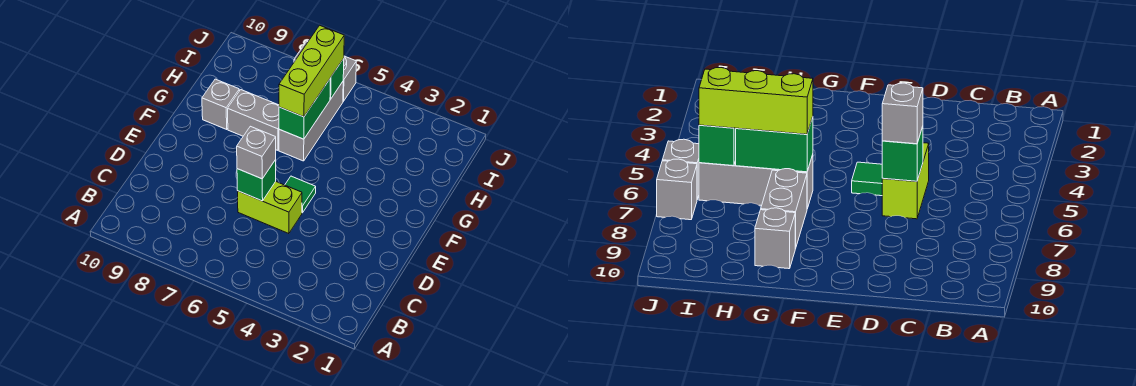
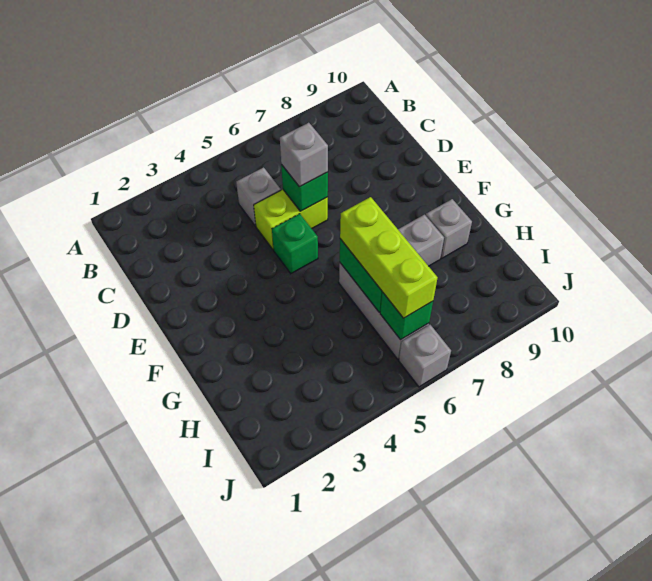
green 1x1 tile [285,176,316,213] -> green 1x1 brick [272,214,318,274]
grey 1x1 brick [657,159,697,220] -> grey 1x1 brick moved to [236,167,281,226]

